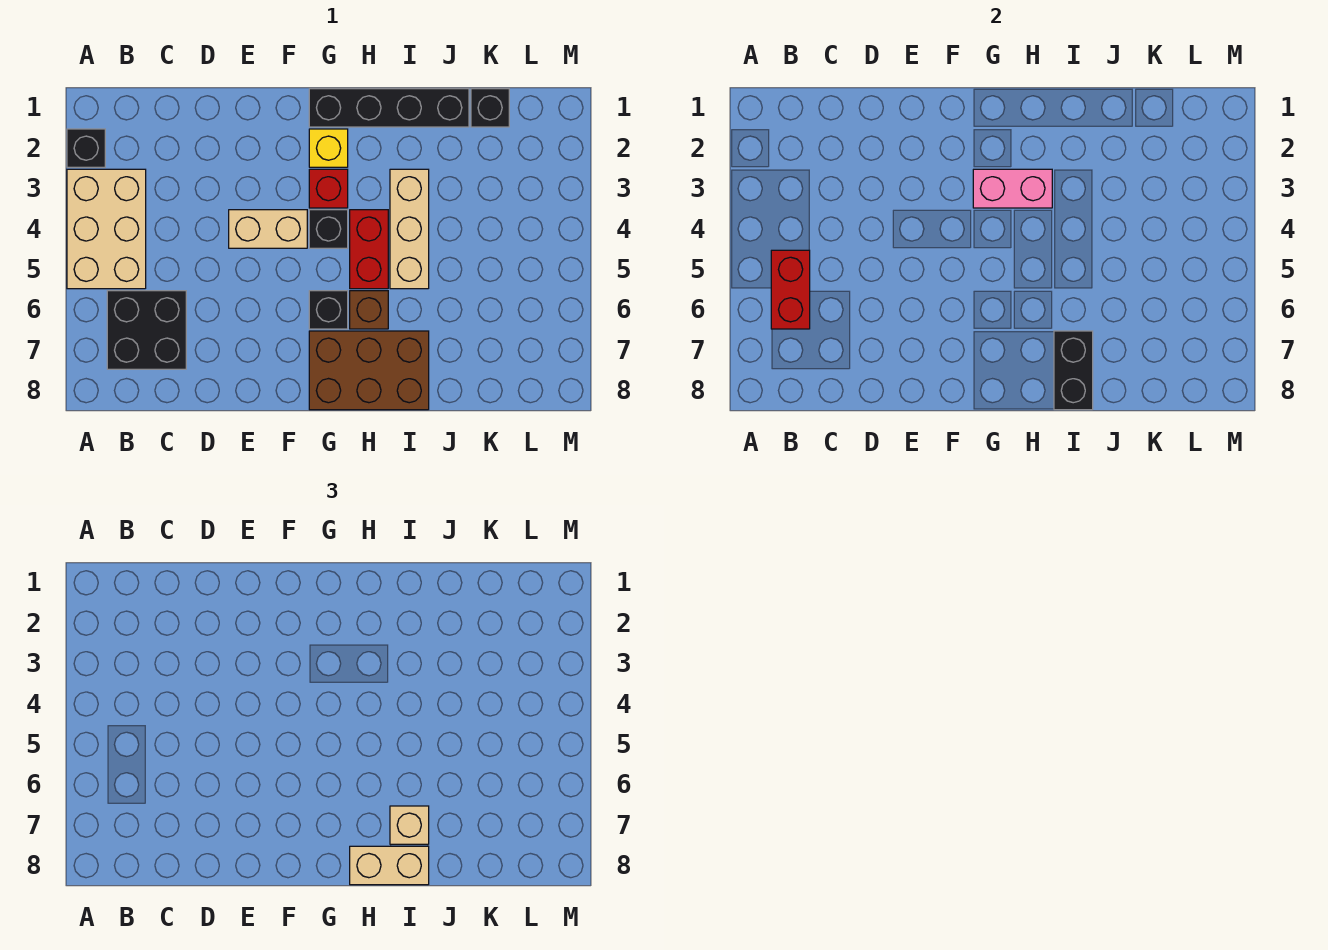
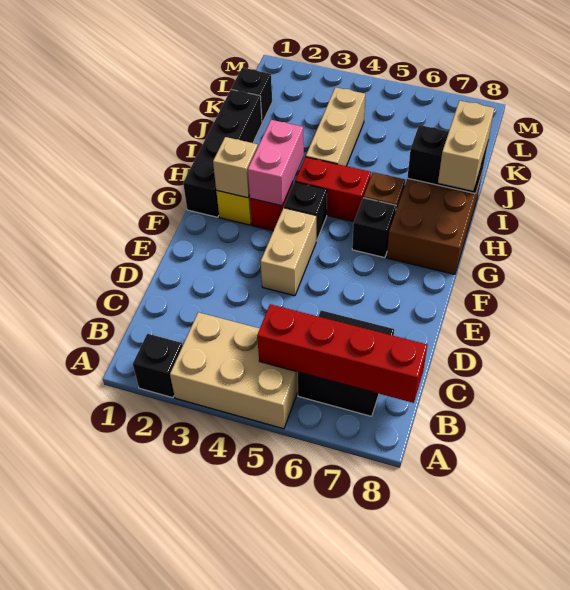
red 1x2 brick [771,250,810,329] -> red 1x4 brick [257,304,428,403]
tan 1x3 brick [390,169,429,289] -> tan 1x3 brick turned to [306,87,365,166]
tan 1x1 brick [390,806,429,844] -> tan 1x1 brick moved to [213,137,258,198]

